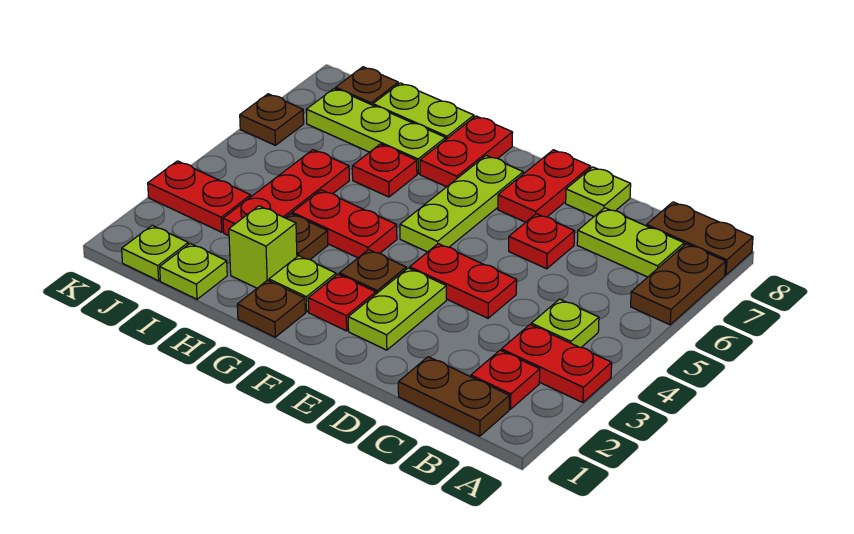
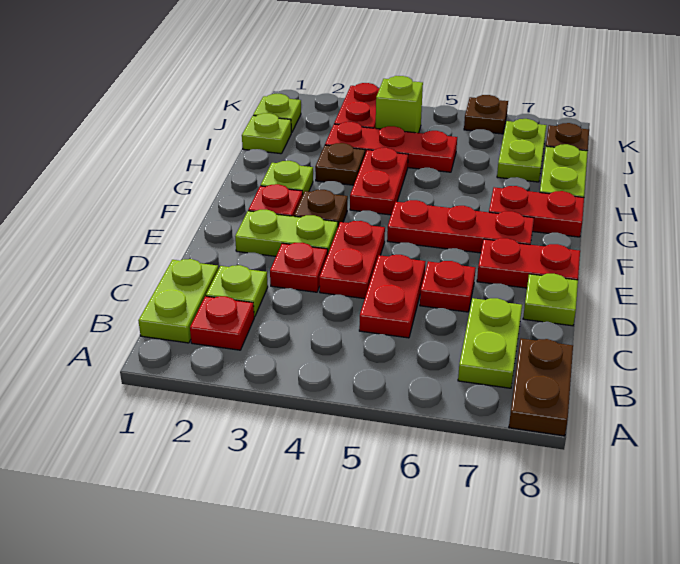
red 1x2 plate [501,325,612,403] -> red 1x2 plate moved to [359,255,425,338]
brown 1x2 plate [631,244,726,325] -> none
brown 1x2 plate [398,357,509,436] -> lime 1x2 plate [138,259,218,343]
lime 1x1 plate [531,299,599,347] -> lime 1x1 plate moved to [206,265,268,317]
lime 1x3 plate [400,155,523,252] -> red 1x3 plate [387,200,534,253]
brown 1x1 plate [237,280,305,337] -> none
lime 1x1 brick [229,206,297,288] -> lime 1x1 brick moved to [376,76,423,133]
red 1x1 plate [352,144,417,197] -> red 1x1 plate moved to [270,243,328,292]
lime 1x3 plate [306,88,446,174] -> lime 1x2 plate [497,119,547,182]

